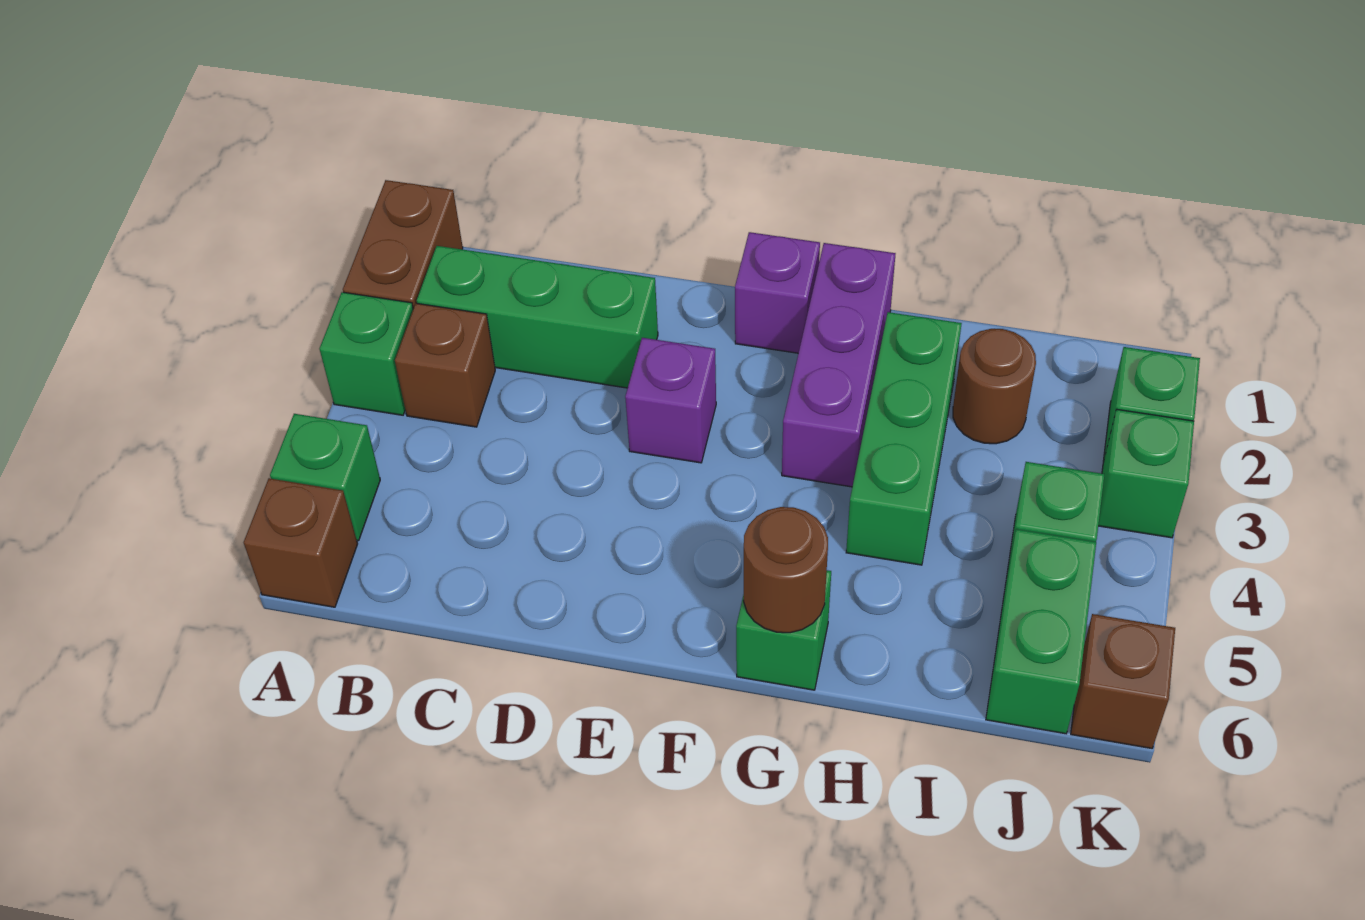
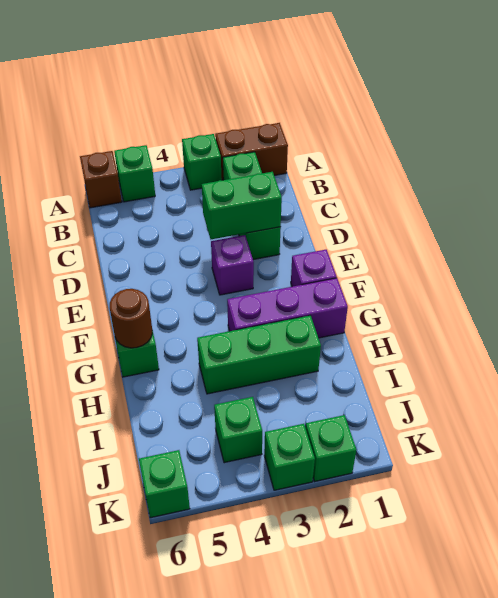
brown 1x1 brick [395,303,495,427] -> none
brown 1x1 round brick [953,329,1036,444] -> none
green 1x2 brick [986,529,1096,734] -> green 1x2 brick moved to [202,172,282,239]
brown 1x1 brick [1071,614,1175,749] -> green 1x1 brick [139,450,190,518]

